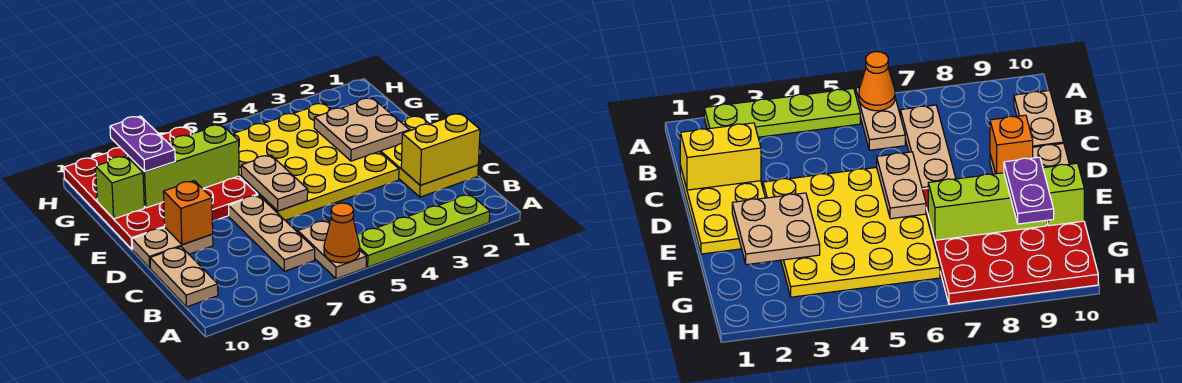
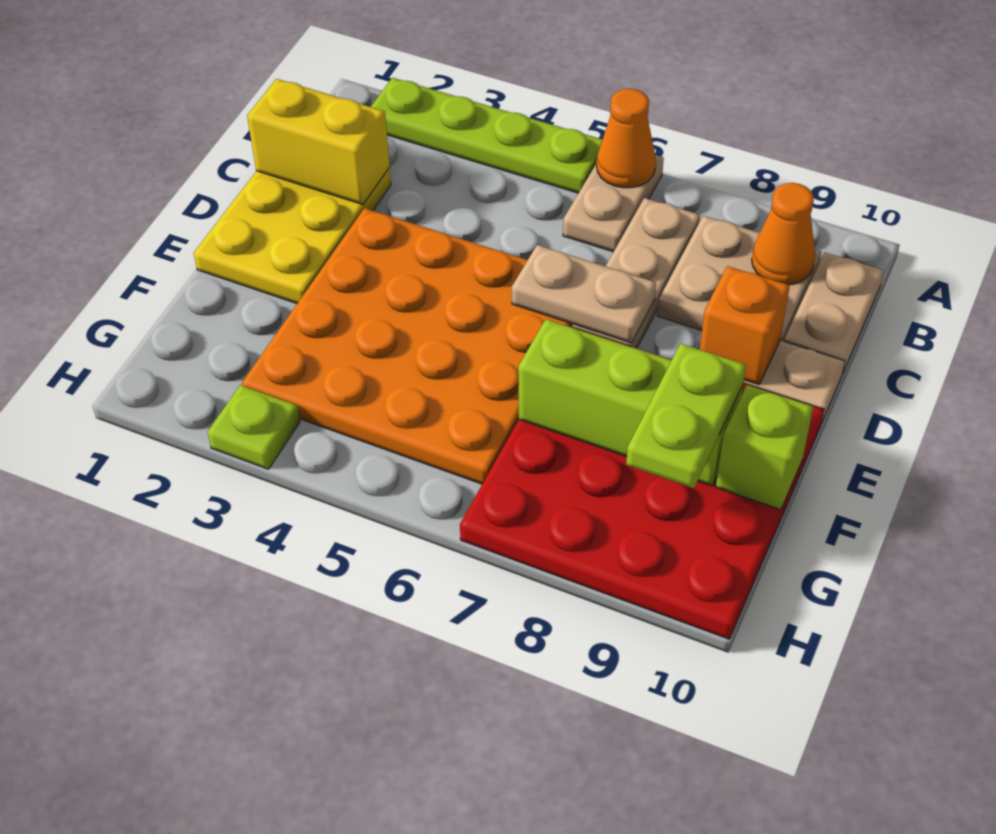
none -> orange 1x1 cone [752,183,815,285]
yellow 4x4 plate [232,103,399,220] -> orange 4x4 plate [242,208,573,484]
tan 1x2 plate [241,155,308,211] -> tan 1x2 plate turned to [512,245,656,343]
tan 2x2 plate [314,98,410,161] -> tan 2x2 plate moved to [657,216,821,341]
purple 1x2 plate [110,116,175,172] -> lime 1x2 plate [626,343,746,488]
none -> lime 1x1 plate [208,385,300,469]

